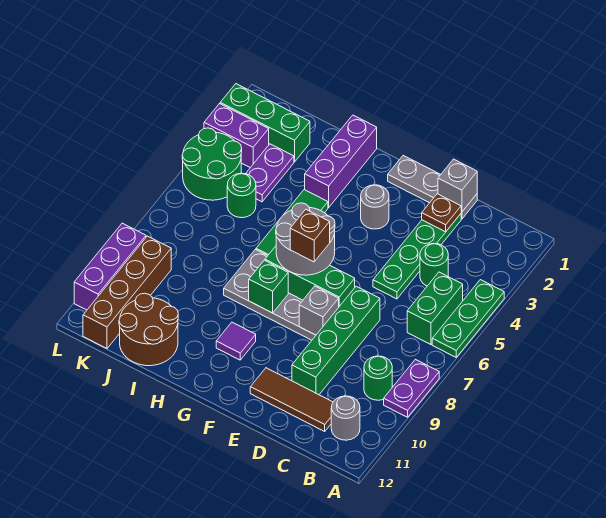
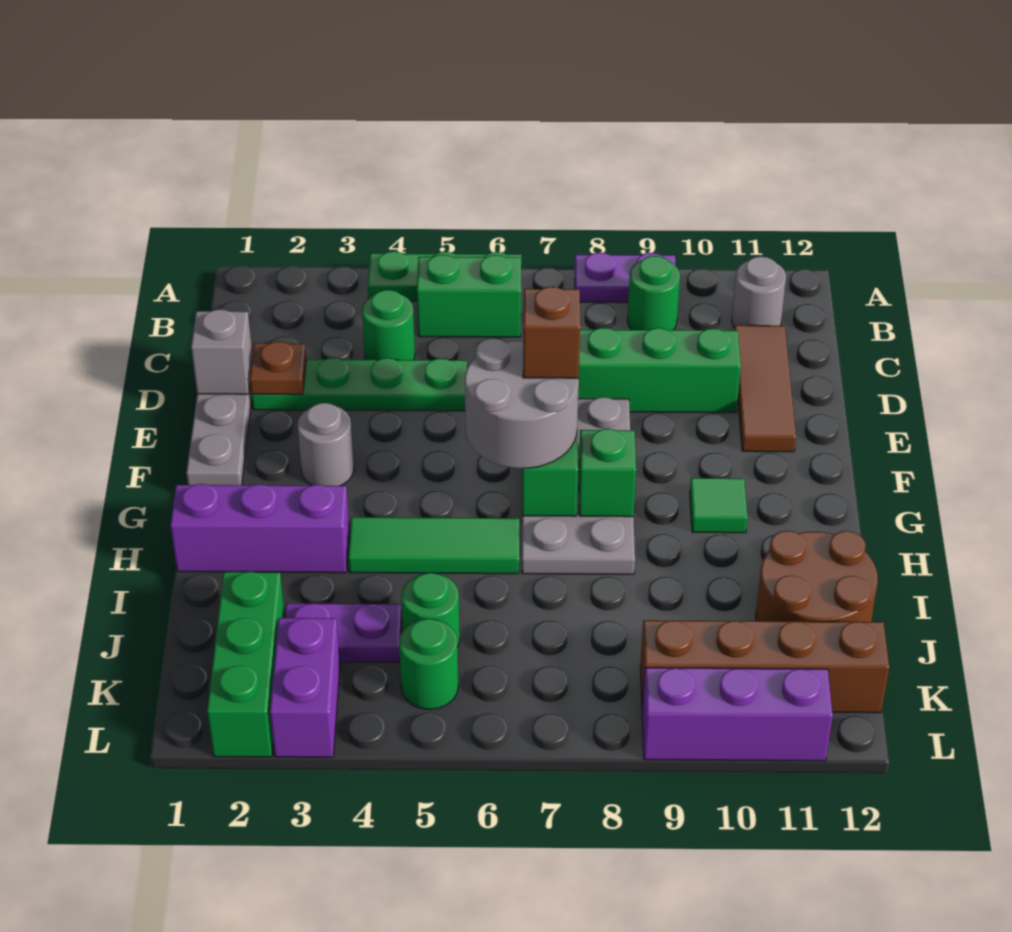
grey 1x1 brick [299,286,339,335] -> none
purple 1x1 tile [216,322,256,360] -> green 1x1 tile [690,478,747,533]
green 2x2 round brick [182,128,242,200] -> green 1x1 round brick [399,619,458,709]

